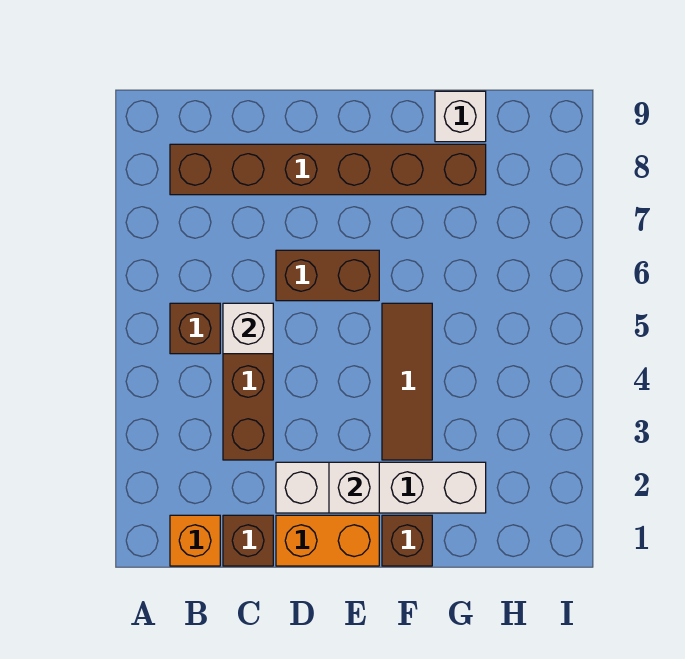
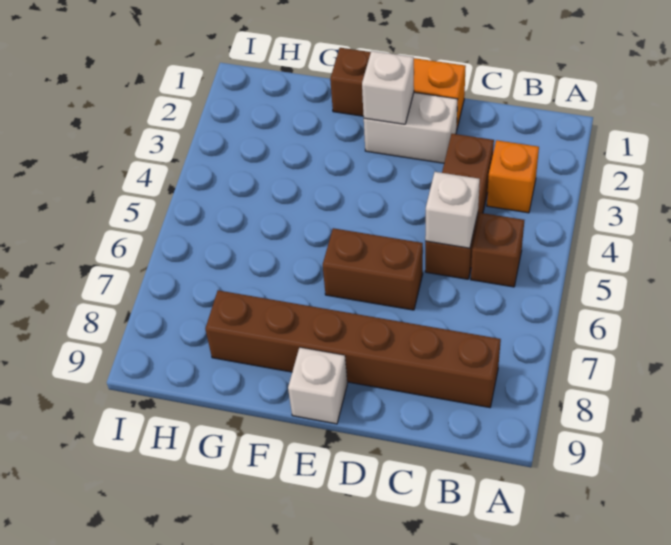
orange 1x1 brick [170,515,220,566] -> orange 1x1 brick moved to [487,140,539,213]
brown 1x1 brick [223,515,273,566] -> none
white 1x4 brick [276,462,486,513] -> white 1x2 brick [364,93,458,163]
brown 1x3 tile [382,303,432,460] -> none
white 1x1 brick [435,91,486,142] -> white 1x1 brick moved to [288,347,347,424]

